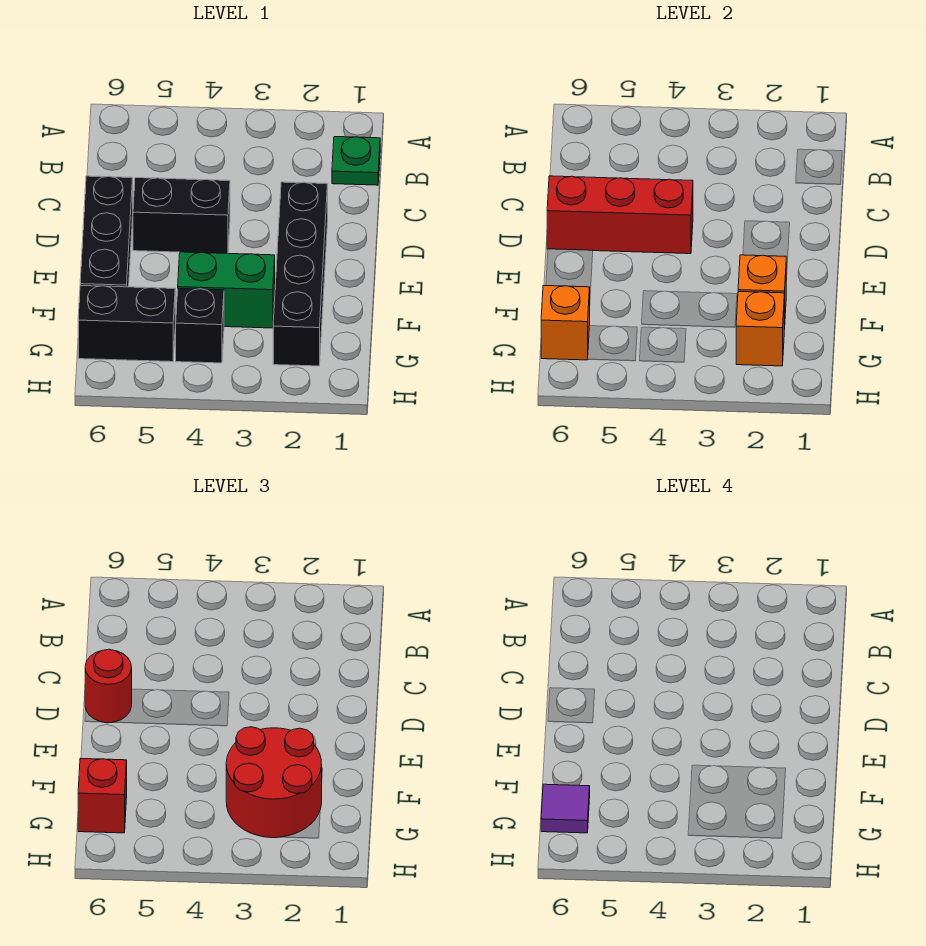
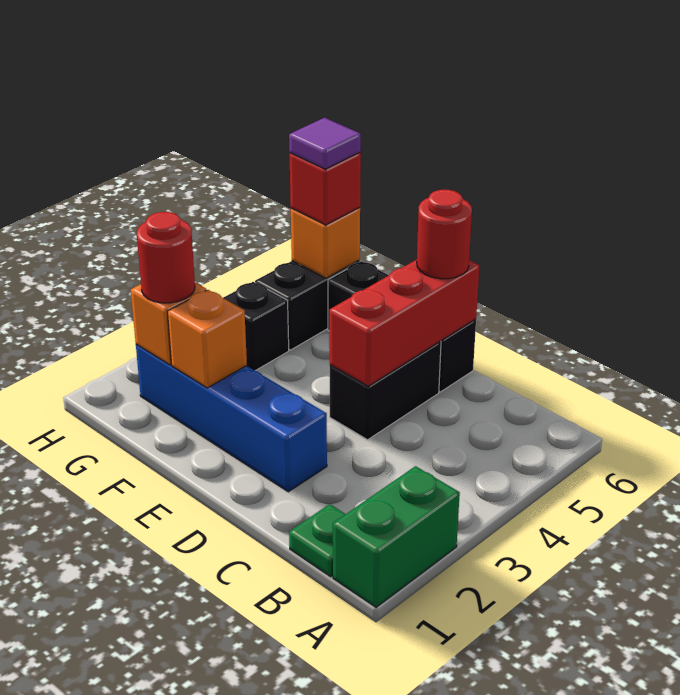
black 1x4 brick [273,182,328,366] -> blue 1x4 brick [136,344,327,492]
red 2x2 round brick [226,727,322,838] -> red 1x1 round brick [137,212,195,303]
green 1x2 brick [178,252,275,328] -> green 1x2 brick moved to [333,466,460,607]

